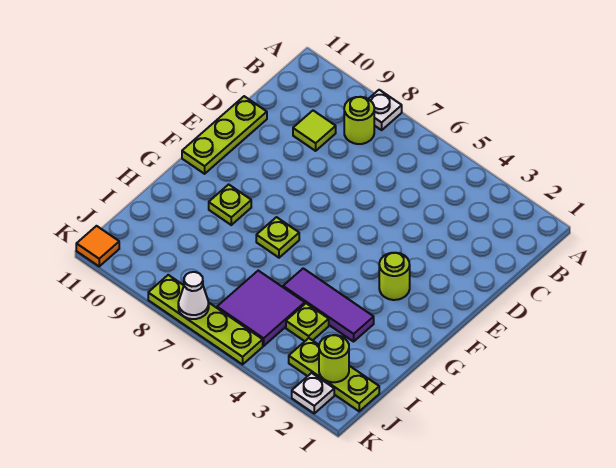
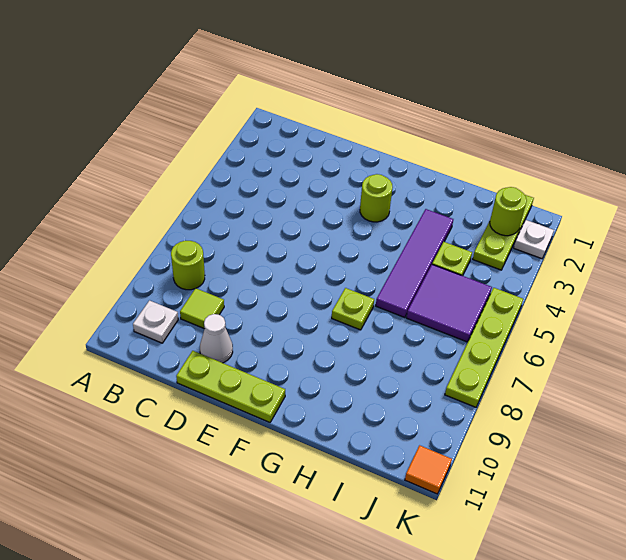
white 1x1 plate [369,90,402,130] -> white 1x1 plate moved to [133,300,178,343]
lime 1x1 plate [209,184,251,225] -> none
purple 1x3 tile [283,268,374,342] -> purple 1x4 tile [376,209,453,318]
white 1x1 cone [178,272,209,319] -> white 1x1 cone moved to [200,314,233,363]

